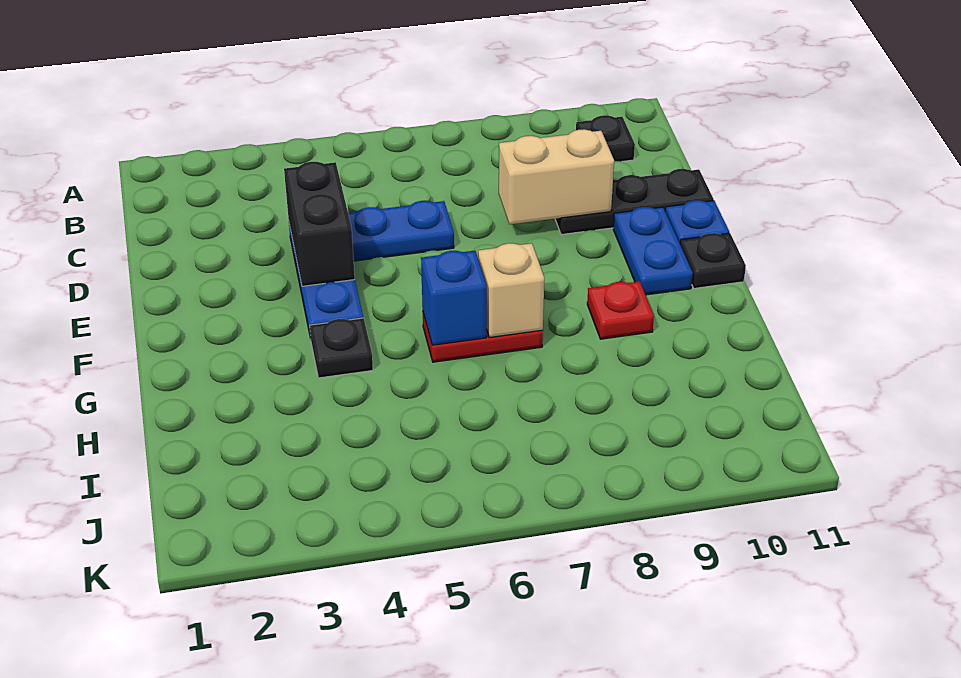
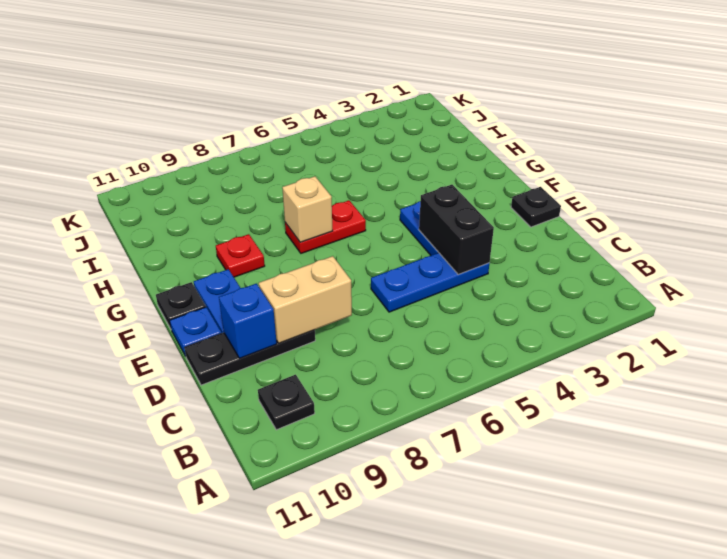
black 1x1 plate [310,318,373,378] -> black 1x1 plate moved to [511,187,561,227]
blue 1x1 brick [421,251,487,345] -> blue 1x1 brick moved to [219,284,277,358]

